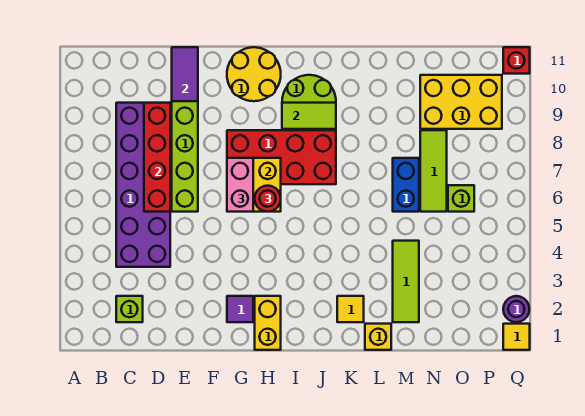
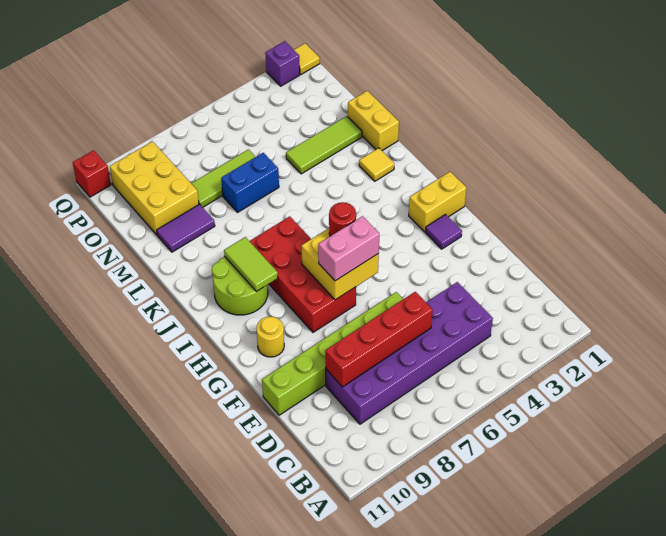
lime 1x1 brick [116,296,143,322] -> none
purple 1x2 tile [172,47,198,101] -> purple 1x2 tile moved to [157,204,215,252]
yellow 2x2 round brick [227,47,281,101] -> yellow 1x1 round brick [256,317,284,357]
yellow 1x1 brick [365,324,391,350] -> yellow 1x2 brick [348,91,399,151]
lime 1x1 brick [448,185,474,212] -> none
purple 1x1 round brick [503,296,529,322] -> purple 1x1 brick [265,41,300,86]

